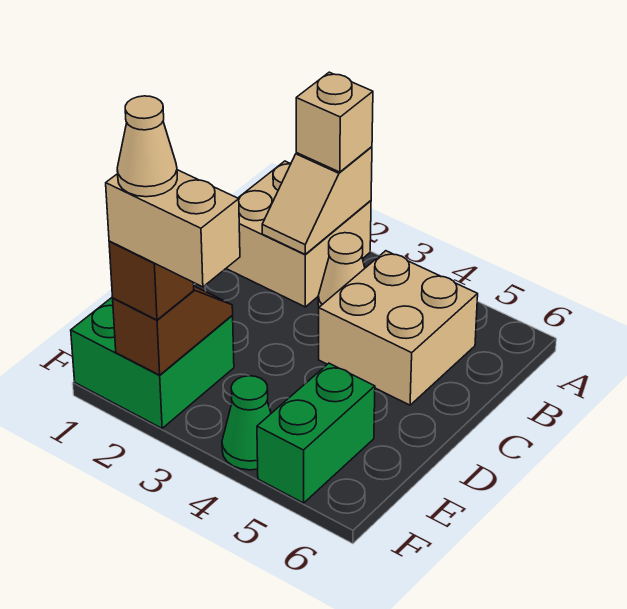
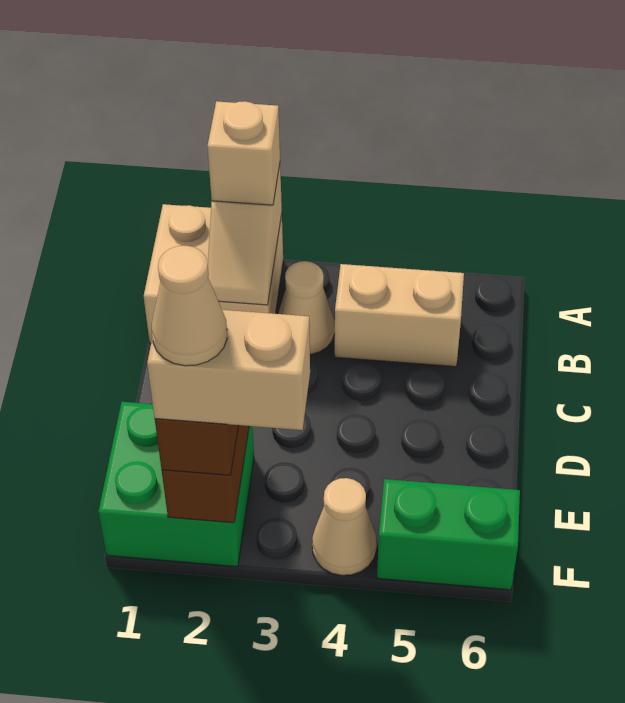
tan 2x2 brick [319,251,478,405] -> tan 1x2 brick [335,264,464,367]
green 1x2 brick [257,363,375,503] -> green 1x2 brick turned to [377,479,520,590]
green 1x1 cone [222,376,271,470] -> tan 1x1 cone [312,478,377,575]

